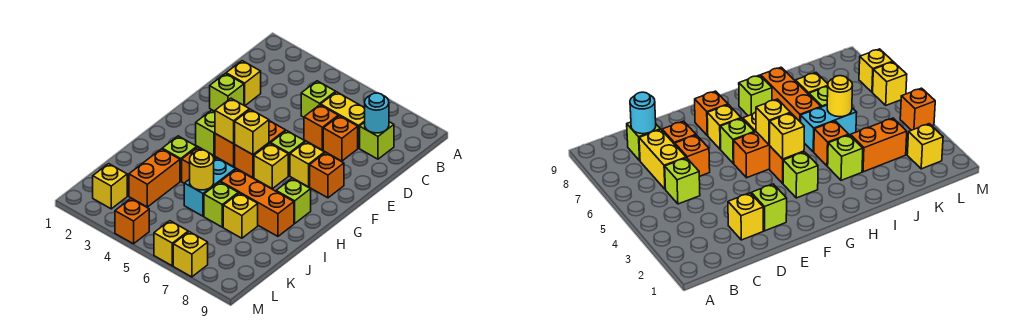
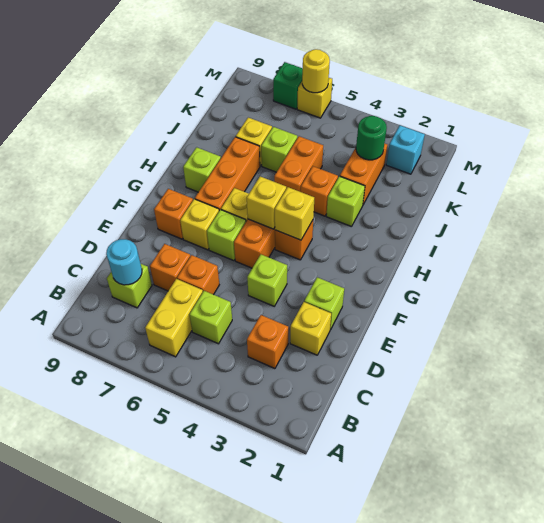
yellow 1x2 brick [321,92,365,148] -> yellow 1x2 brick turned to [145,279,203,357]
lime 1x1 brick [196,110,215,155] -> lime 1x1 brick moved to [247,254,287,306]
cyan 1x2 brick [184,158,236,216] -> orange 1x2 brick [274,136,323,192]
orange 1x3 brick [221,169,294,236] -> orange 1x3 brick turned to [195,137,260,211]
yellow 1x1 round brick [190,150,214,190] -> yellow 1x1 round brick moved to [302,49,330,93]
none -> green 1x1 round brick [356,116,387,160]
yellow 1x1 brick [93,164,127,209] -> cyan 1x1 brick [386,125,425,174]
orange 1x1 brick [115,199,149,244] -> orange 1x1 brick moved to [247,315,288,369]
yellow 1x1 brick [173,232,208,277] -> green 1x1 brick [273,62,303,109]

